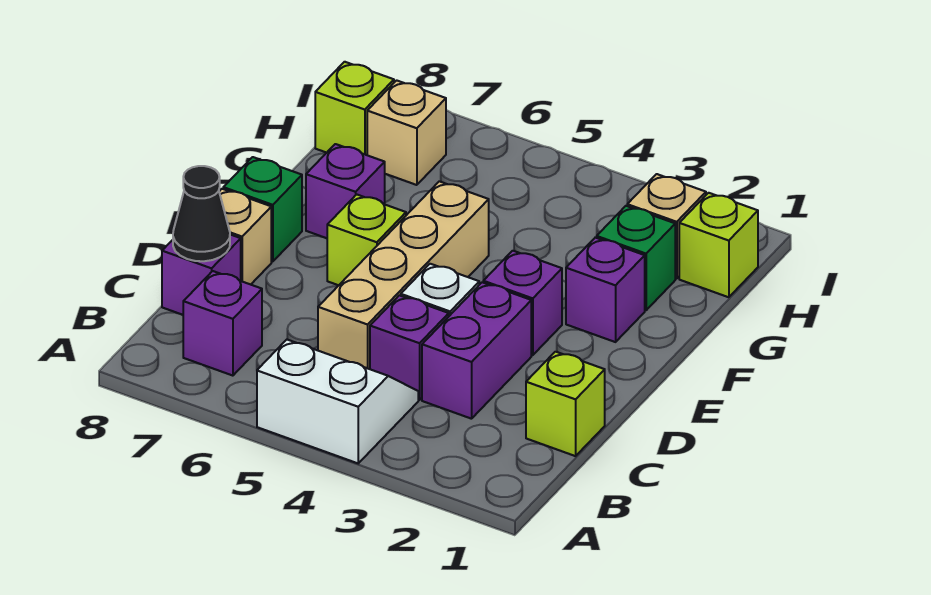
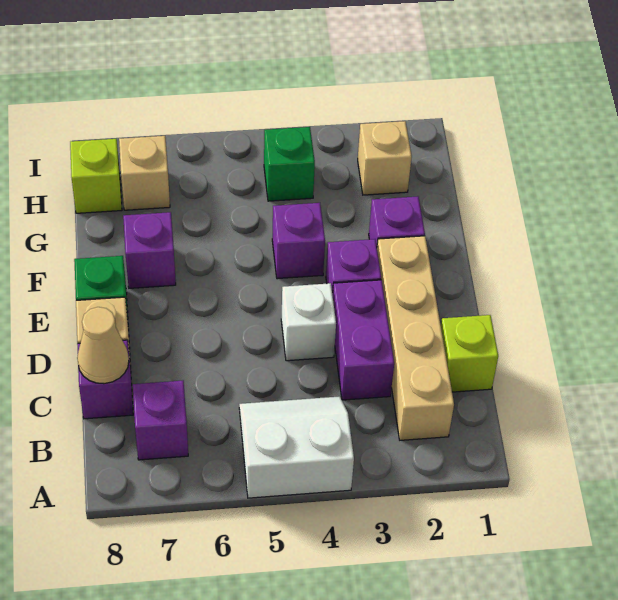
purple 1x1 brick [370,295,449,400] -> purple 1x1 brick moved to [272,203,325,279]
tan 1x4 brick [318,181,489,369] -> tan 1x4 brick moved to [377,236,454,440]
black 1x1 cone [173,166,230,261] -> tan 1x1 cone [77,307,129,384]
lime 1x1 brick [327,194,406,285] -> none
green 1x1 brick [597,206,675,310] -> green 1x1 brick moved to [264,127,315,201]
lime 1x1 brick [679,193,758,297] -> none

